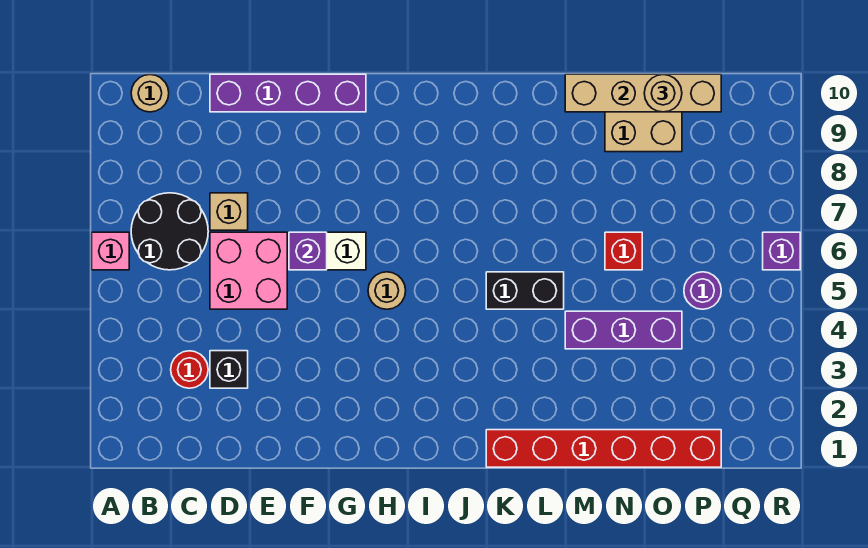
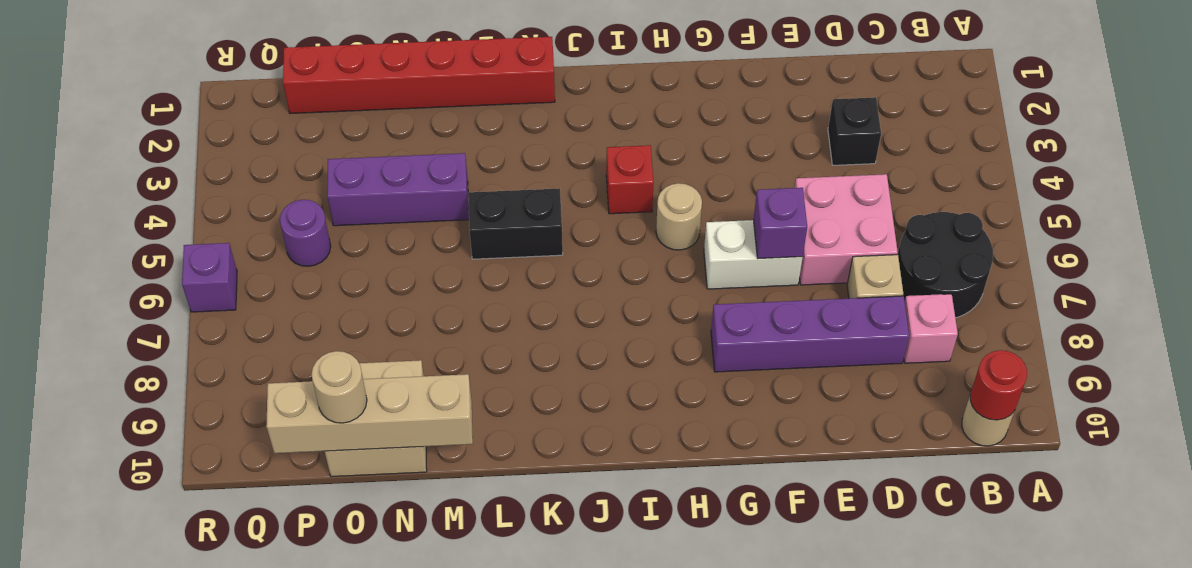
pink 1x1 brick [92,232,129,270] -> pink 1x1 brick moved to [904,294,958,363]
red 1x1 round brick [171,351,208,388] -> red 1x1 round brick moved to [970,350,1027,420]
purple 1x4 brick [210,74,366,112] -> purple 1x4 brick moved to [711,296,909,372]
red 1x1 brick [605,232,642,270] -> red 1x1 brick moved to [606,145,654,214]

